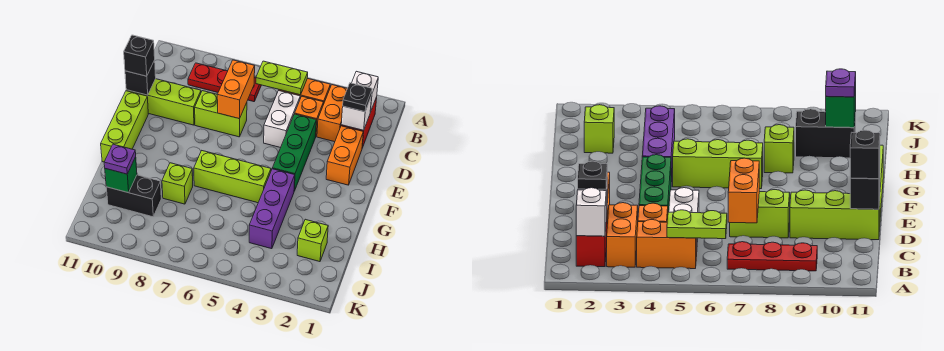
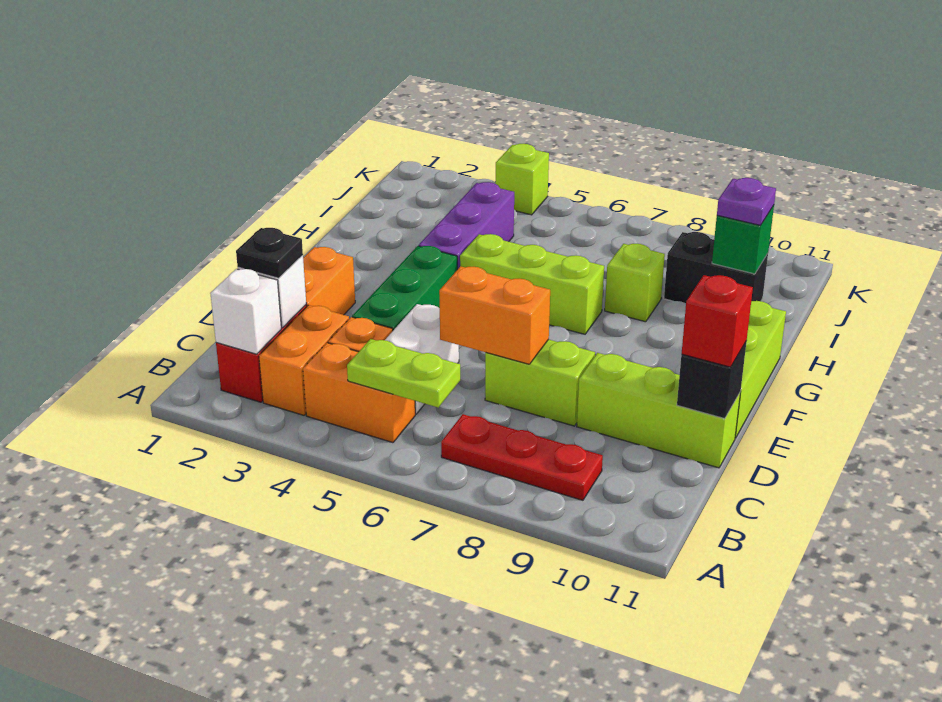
orange 1x2 brick [217,60,255,119] -> orange 1x2 brick turned to [439,266,550,364]
black 1x1 brick [124,35,155,76] -> red 1x1 brick [682,275,753,367]
lime 1x1 brick [297,219,328,262] -> lime 1x1 brick moved to [495,144,549,215]

